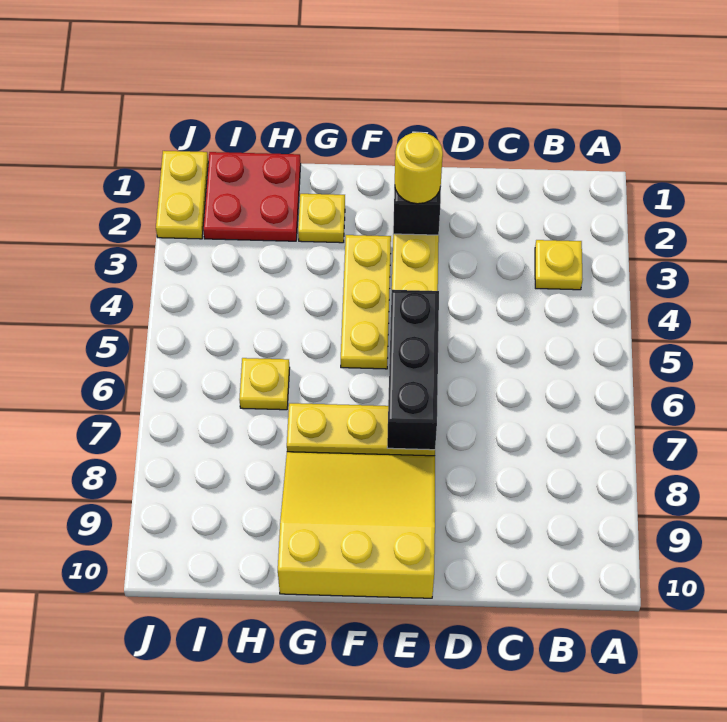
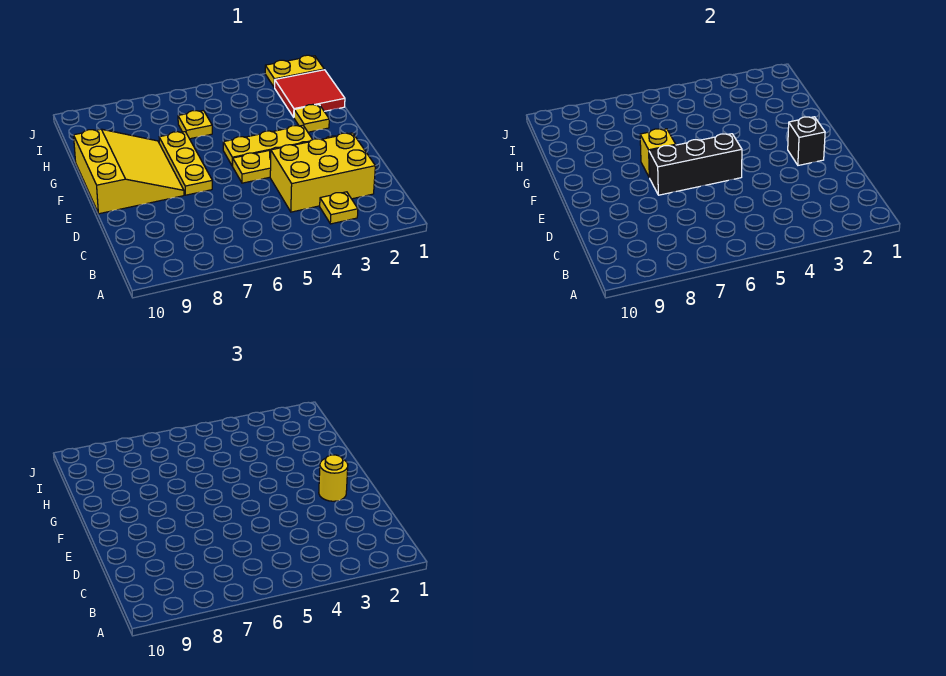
none -> yellow 2x3 brick [270,133,375,212]
none -> yellow 1x1 brick [640,129,676,178]
red 2x2 plate [203,152,301,241] -> red 2x2 tile [275,70,345,117]

